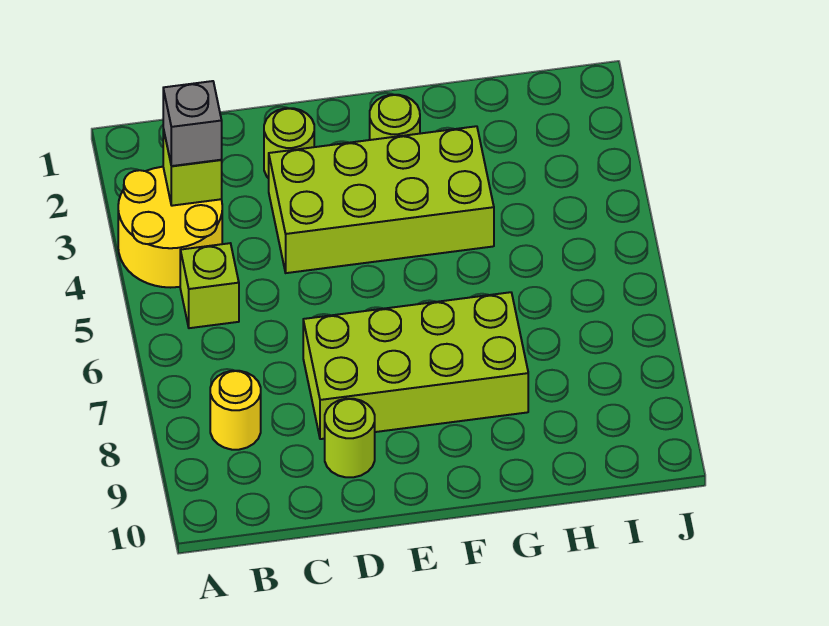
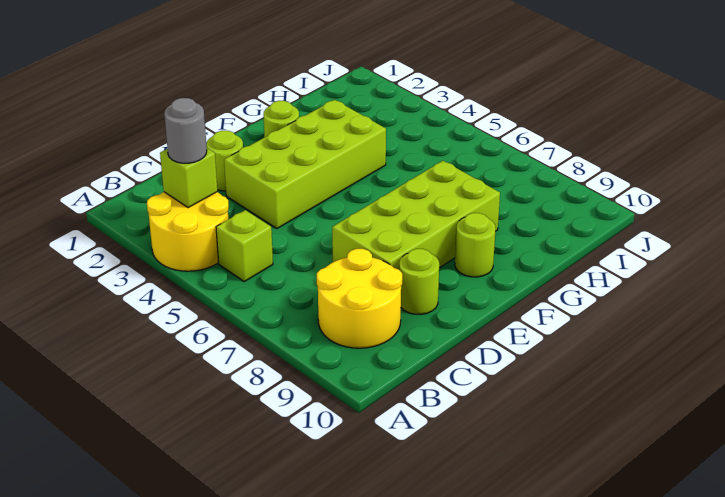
grey 1x1 brick [163,81,222,166] -> grey 1x1 round brick [164,98,207,163]
yellow 1x1 round brick [210,371,261,450] -> yellow 2x2 round brick [317,249,402,348]
none -> lime 1x1 round brick [455,213,496,277]

